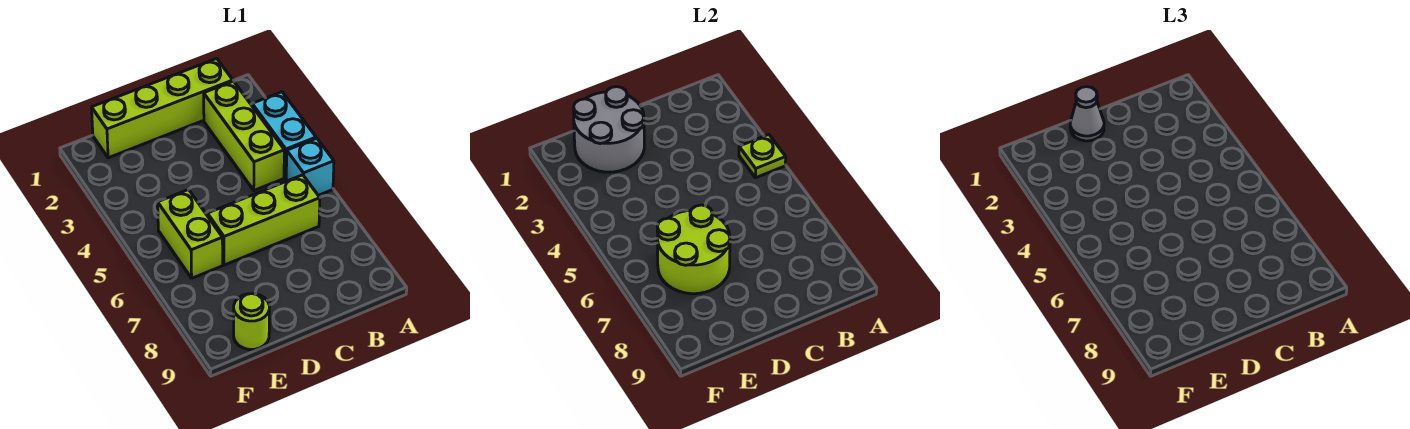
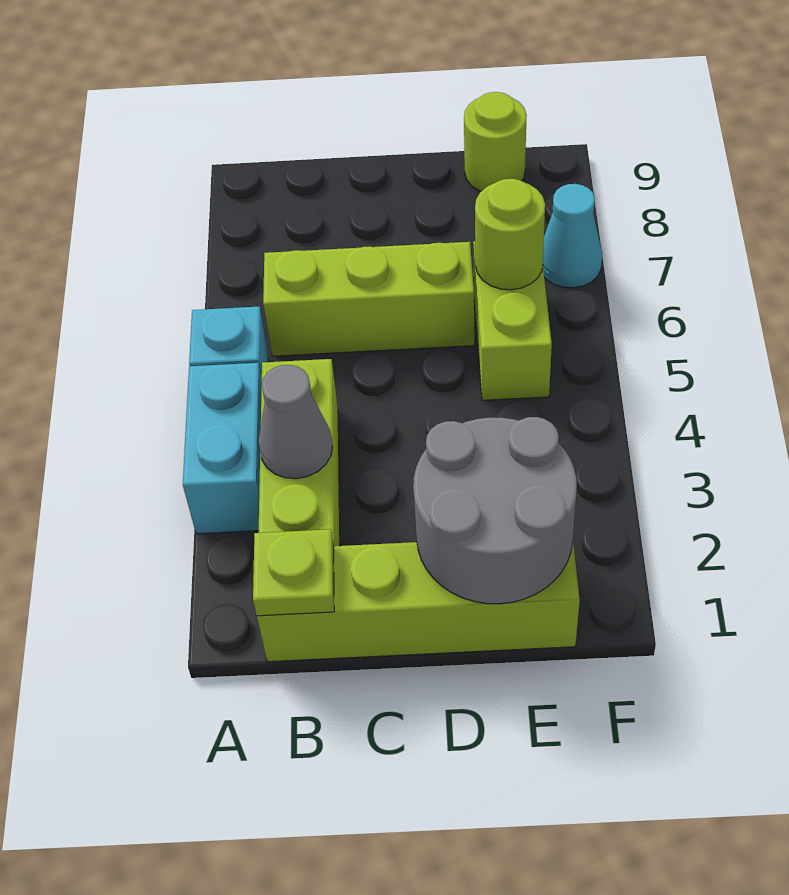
lime 1x1 plate [739,135,786,178] -> lime 1x1 plate moved to [253,529,334,616]
grey 1x1 cone [1070,87,1104,141] -> grey 1x1 cone moved to [258,365,333,479]
lime 2x2 round brick [657,205,730,294] -> lime 1x1 round brick [475,179,545,290]
none -> cyan 1x1 cone [543,184,602,288]

